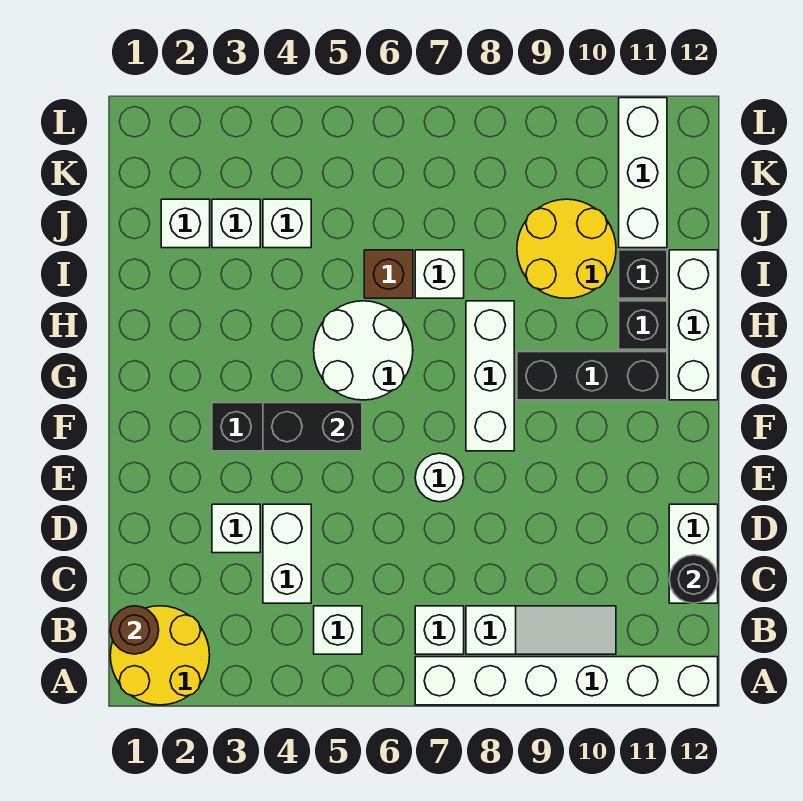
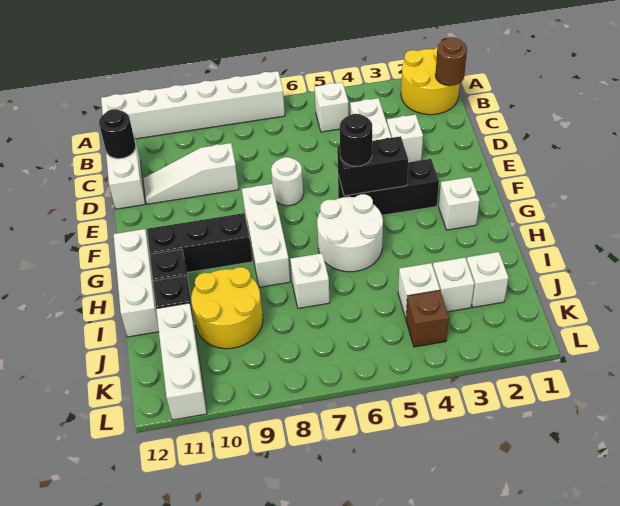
white 1x1 brick [415,606,464,654] -> white 1x1 brick moved to [439,177,480,230]
white 1x3 slope [466,606,616,654] -> white 1x3 slope moved to [143,143,239,204]
none -> black 1x1 round brick [340,114,372,166]
brown 1x1 brick [364,250,413,298] -> brown 1x1 brick moved to [406,290,449,347]

